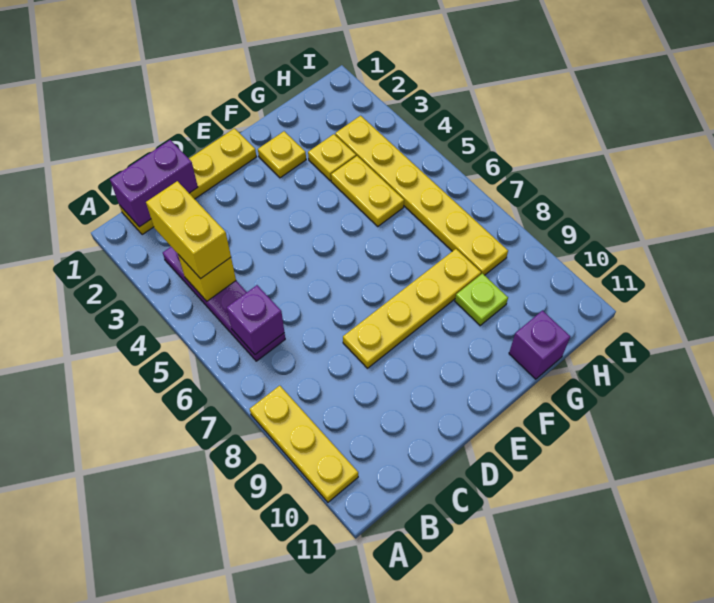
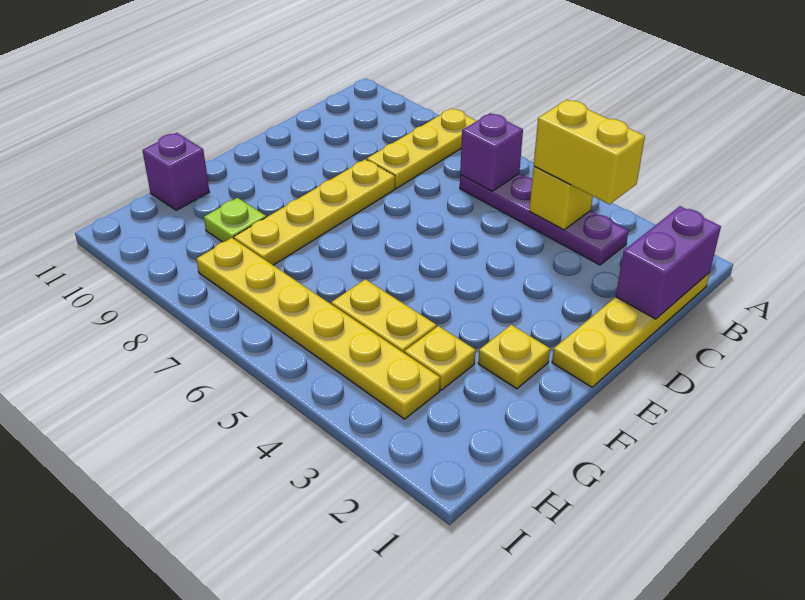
yellow 1x3 plate [250,386,358,502] -> yellow 1x3 plate turned to [367,108,476,188]

